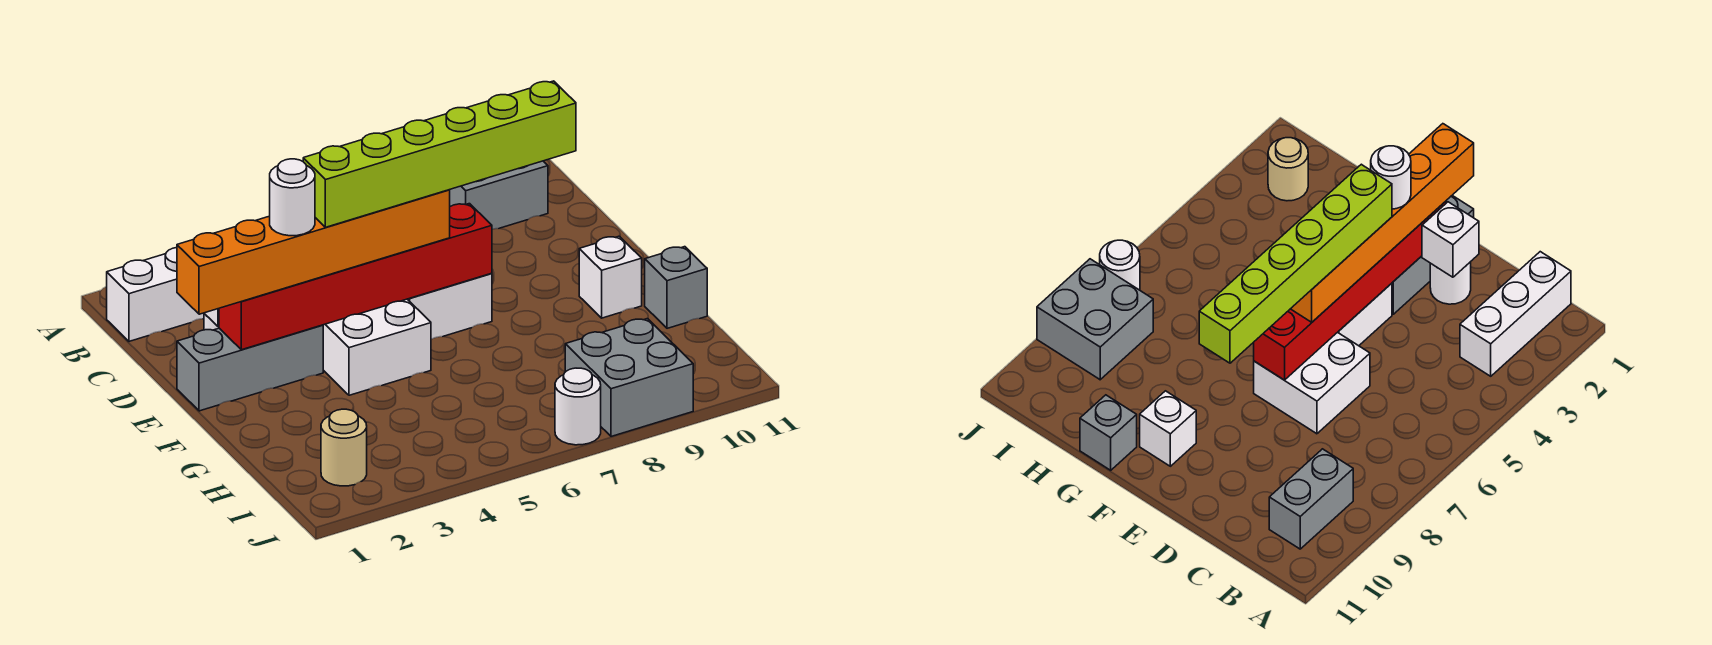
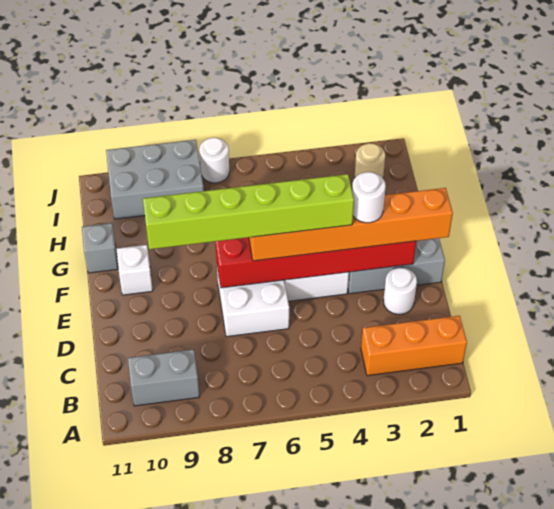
white 1x3 brick [107,248,204,341] -> orange 1x3 brick [361,316,467,376]
white 1x1 brick [1422,202,1479,277] -> none
grey 2x2 brick [565,319,693,436] -> grey 2x3 brick [106,140,204,219]

